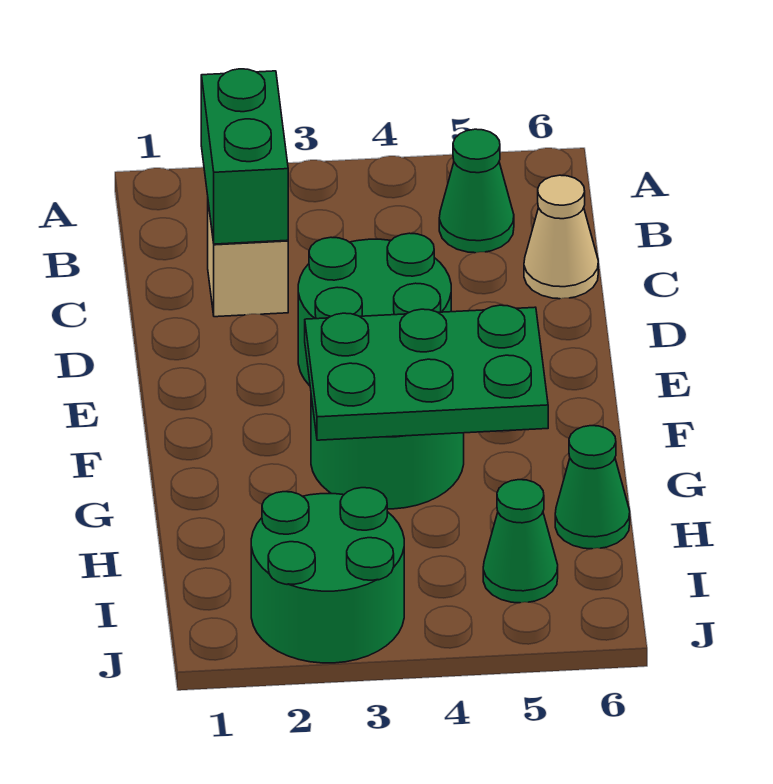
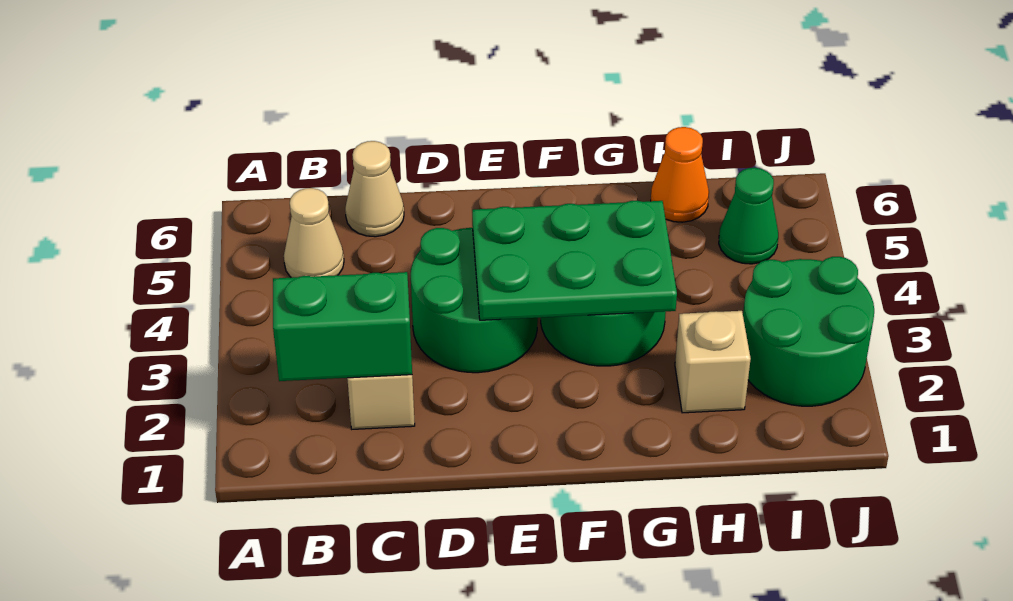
green 1x1 cone [439,129,514,253] -> tan 1x1 cone [284,188,344,278]
green 2x3 plate [305,305,548,440] -> green 2x3 plate turned to [472,201,677,320]
none -> tan 1x1 brick [675,311,751,413]
green 1x1 cone [555,426,630,549] -> orange 1x1 cone [651,127,709,222]

